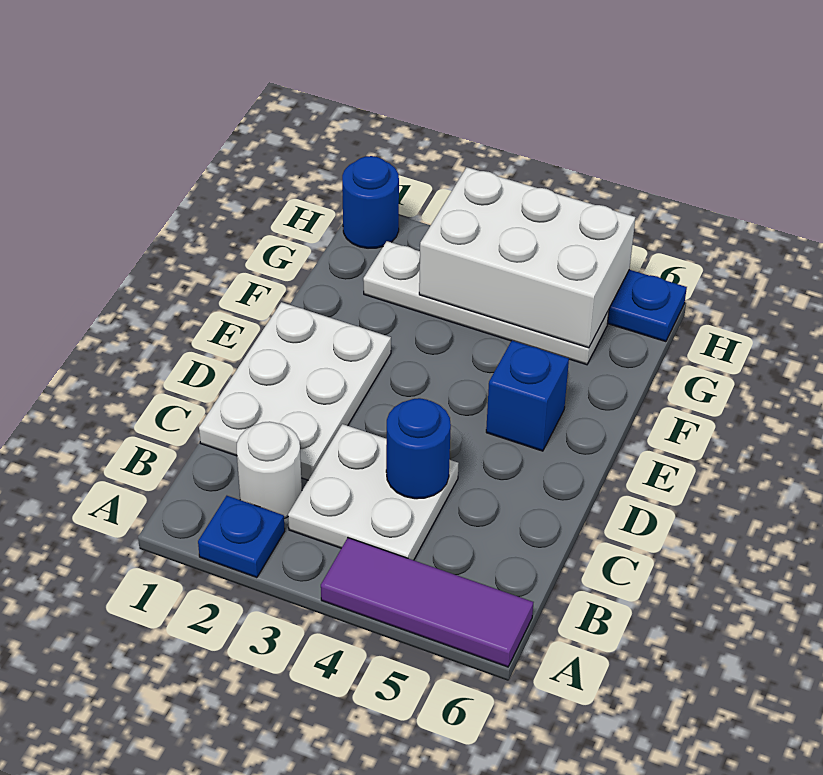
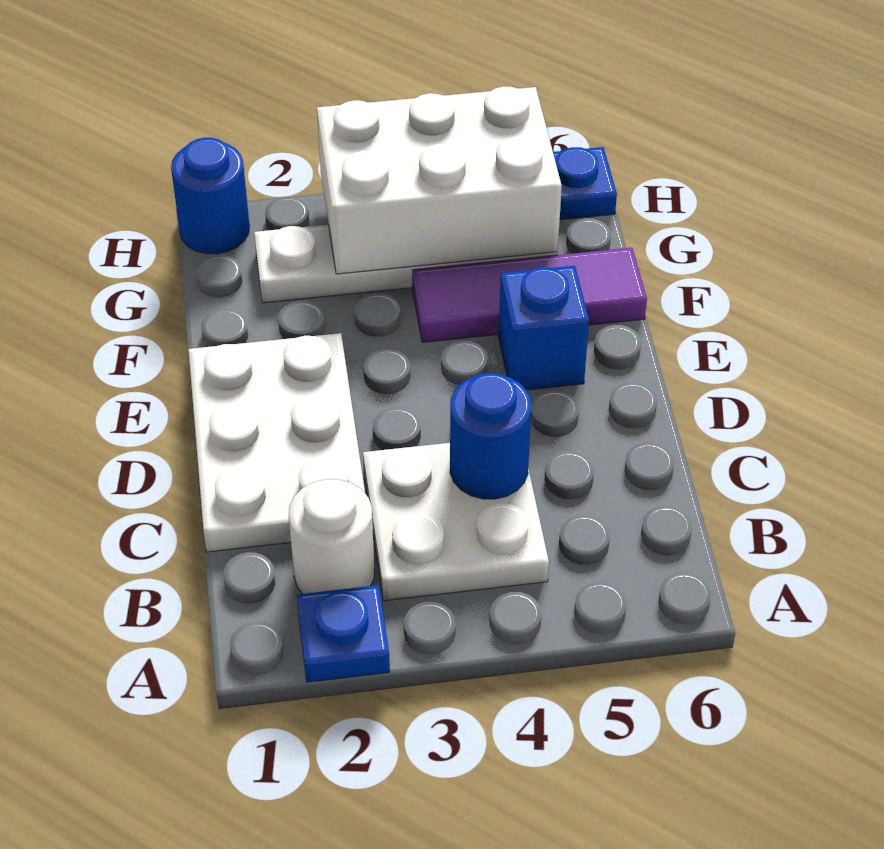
purple 1x3 tile [321,538,533,667] -> purple 1x3 tile moved to [412,248,647,342]

